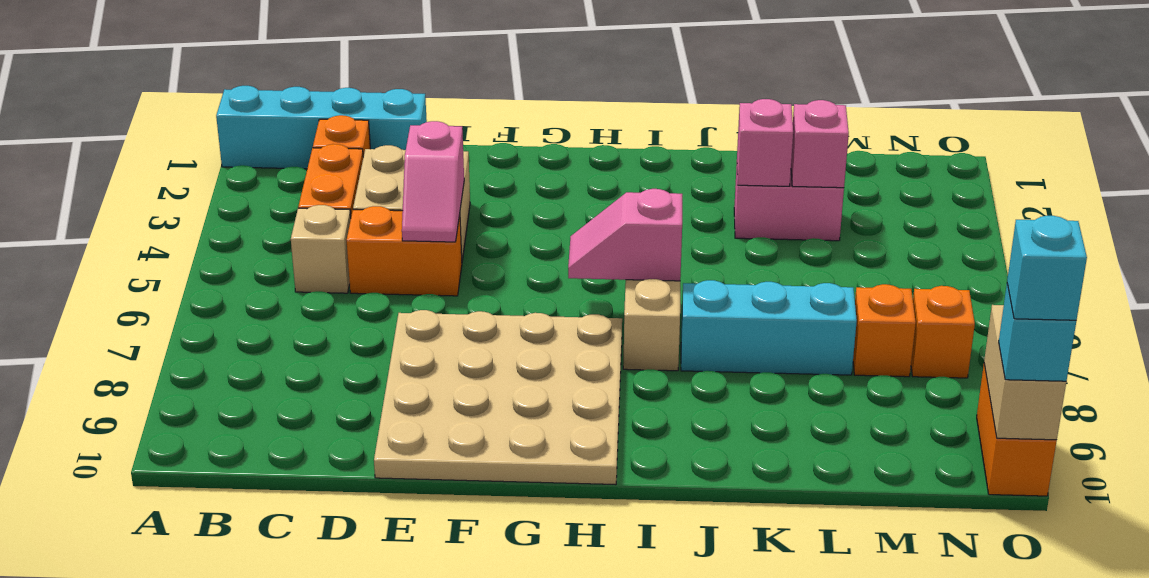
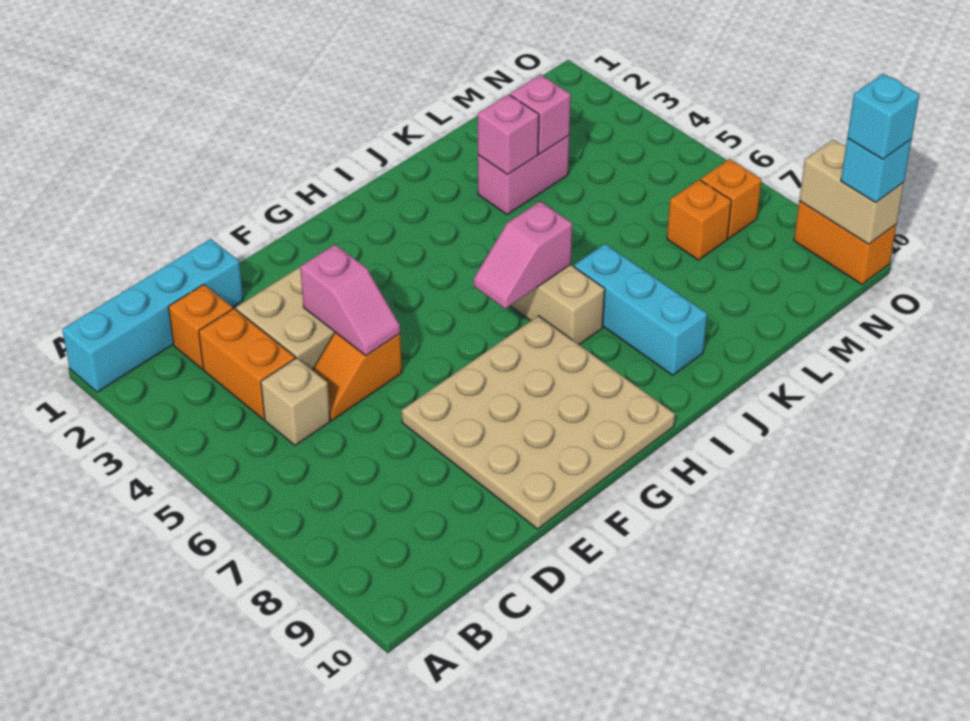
orange 1x2 brick [346,206,462,296] -> orange 1x2 slope [313,332,402,420]
cyan 1x3 brick [681,280,857,375] -> cyan 1x3 brick turned to [574,244,707,375]

